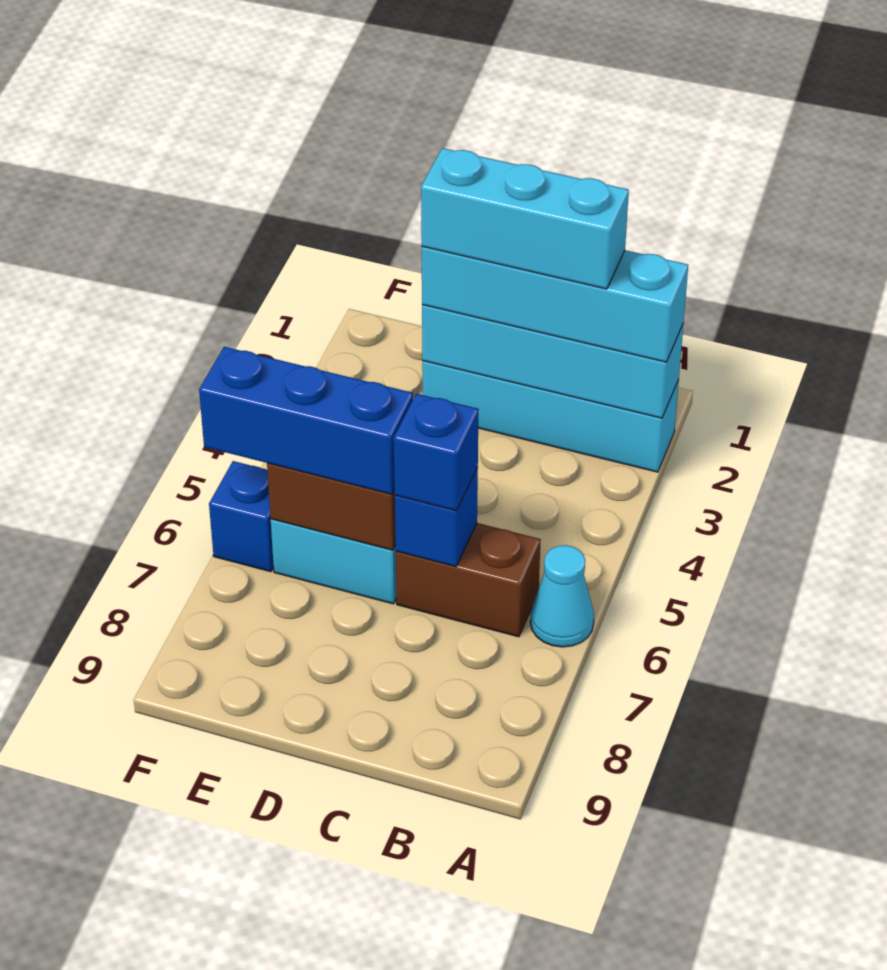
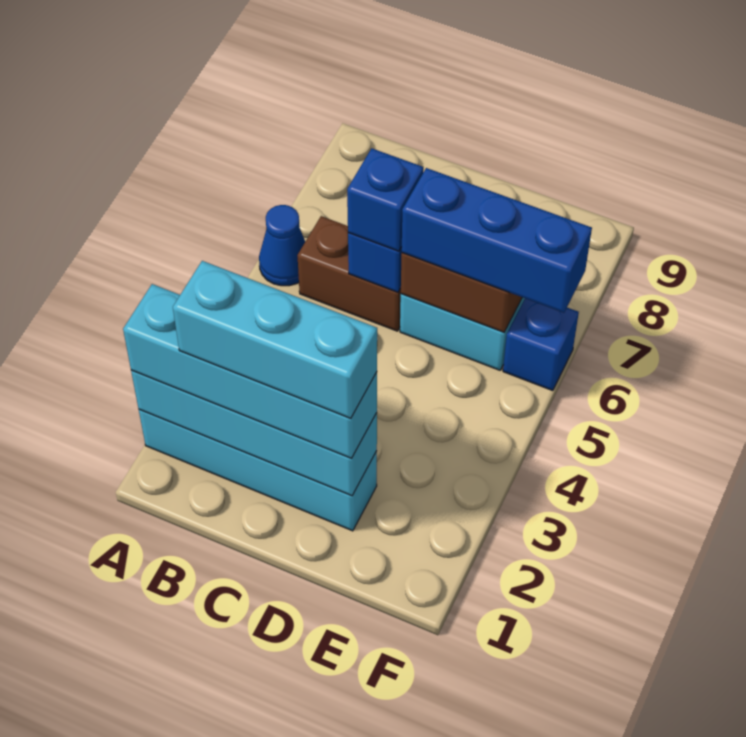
cyan 1x1 cone [530,545,594,647] -> blue 1x1 cone [259,205,305,286]

